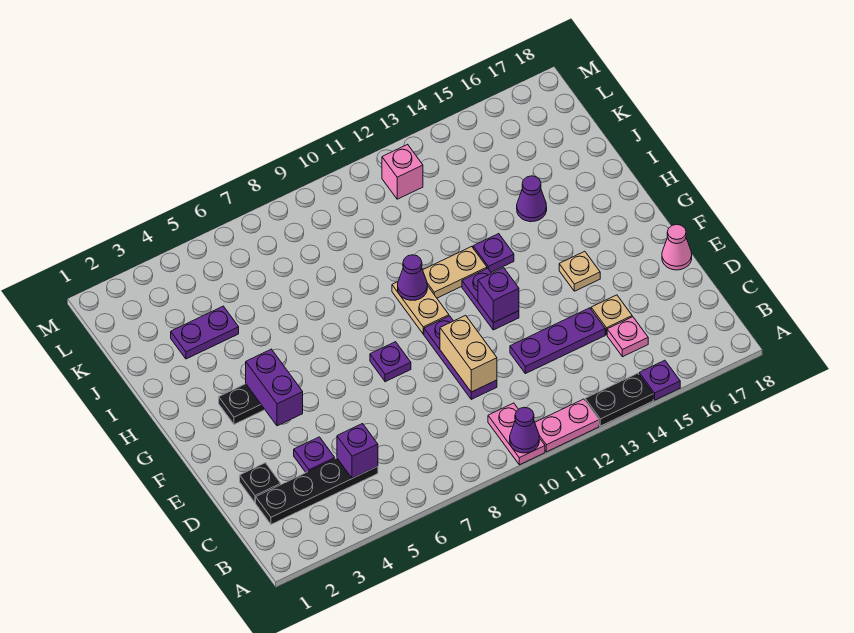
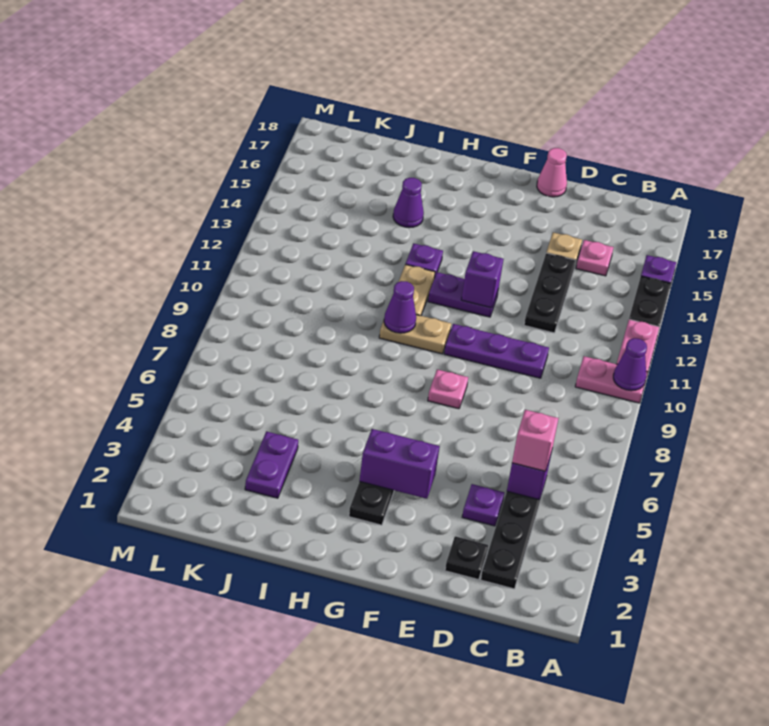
tan 1x2 brick [440,315,497,392] -> none
purple 1x3 plate [510,308,605,374] -> black 1x3 plate [524,253,576,333]
purple 1x1 plate [370,342,411,382] -> pink 1x1 plate [428,369,468,409]
tan 1x1 plate [559,251,600,291] -> none
pink 1x1 brick [382,144,423,199] -> pink 1x1 brick moved to [512,410,559,471]

